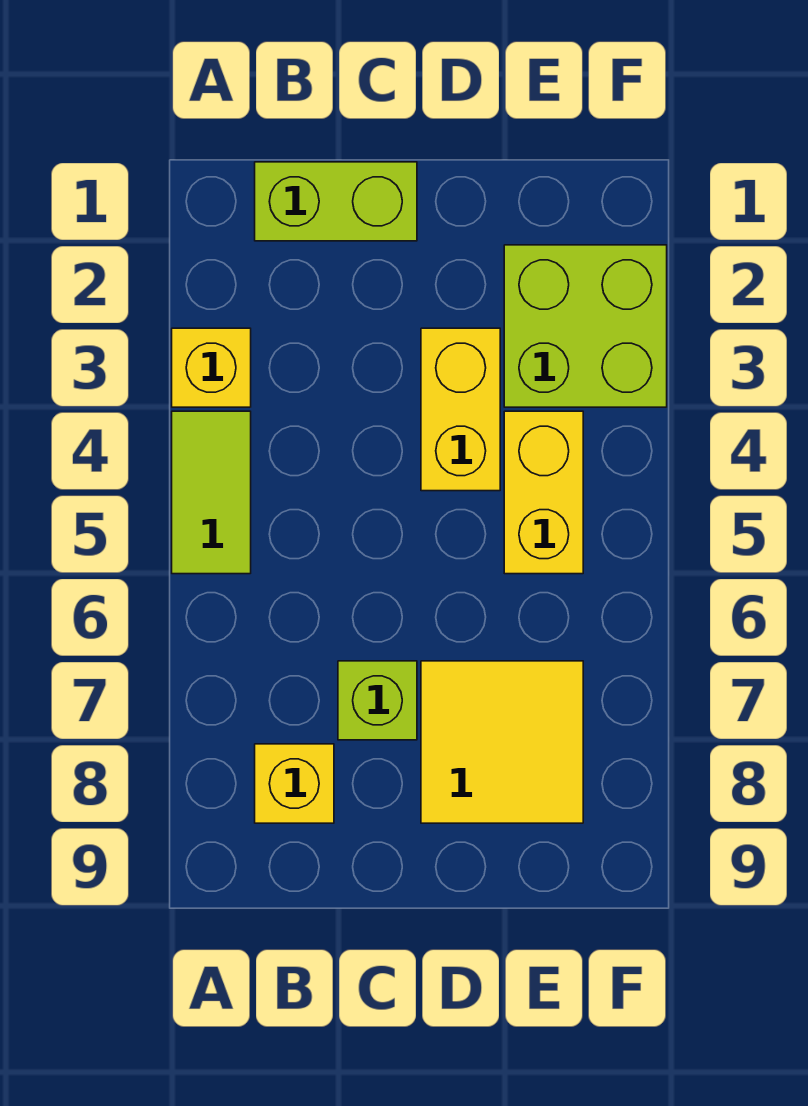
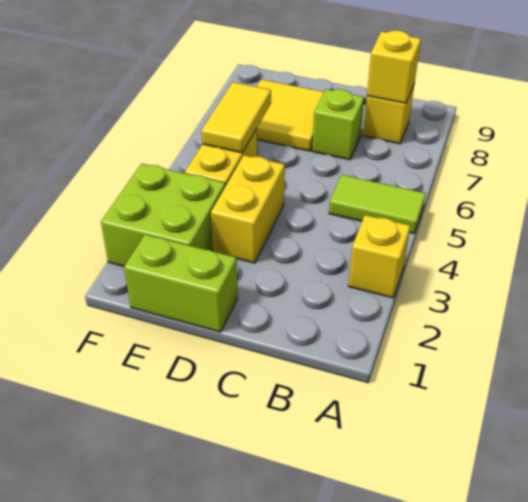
lime 1x2 tile [172,411,251,574] -> lime 1x2 tile turned to [329,175,426,233]
lime 1x2 brick [255,162,417,241] -> lime 1x2 brick moved to [124,235,238,332]
none -> yellow 1x1 brick [367,30,421,103]
none -> yellow 1x2 tile [201,82,271,153]

